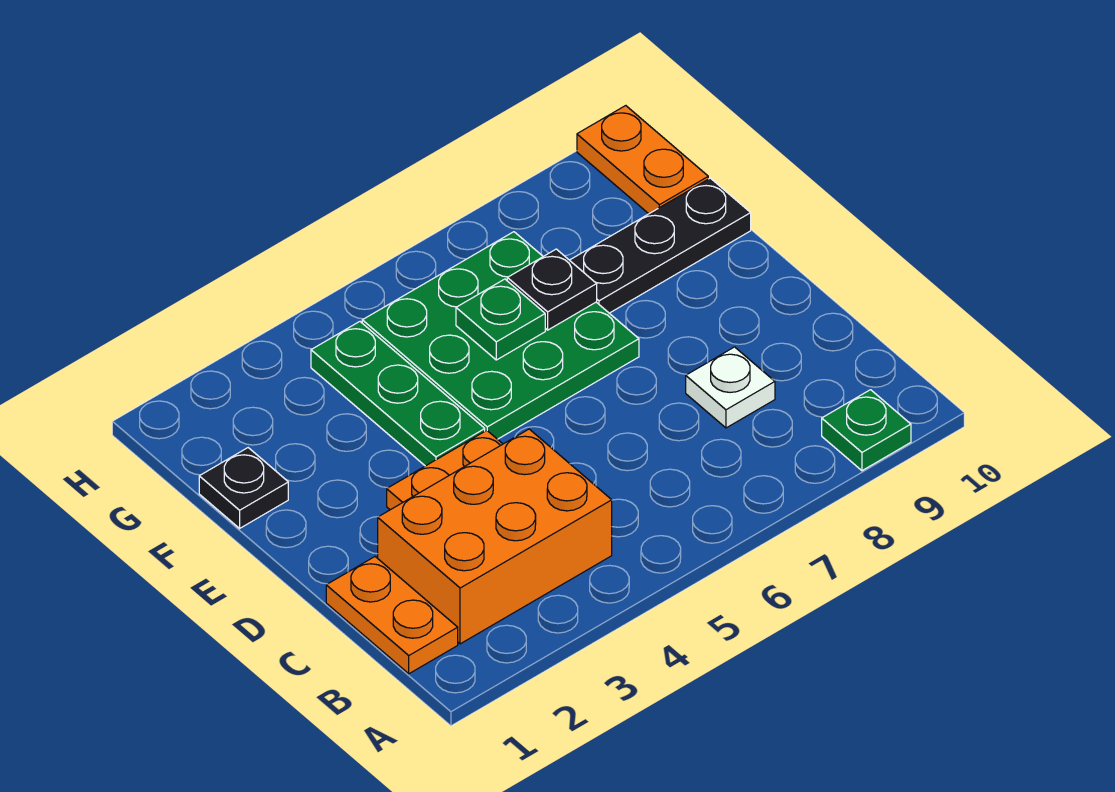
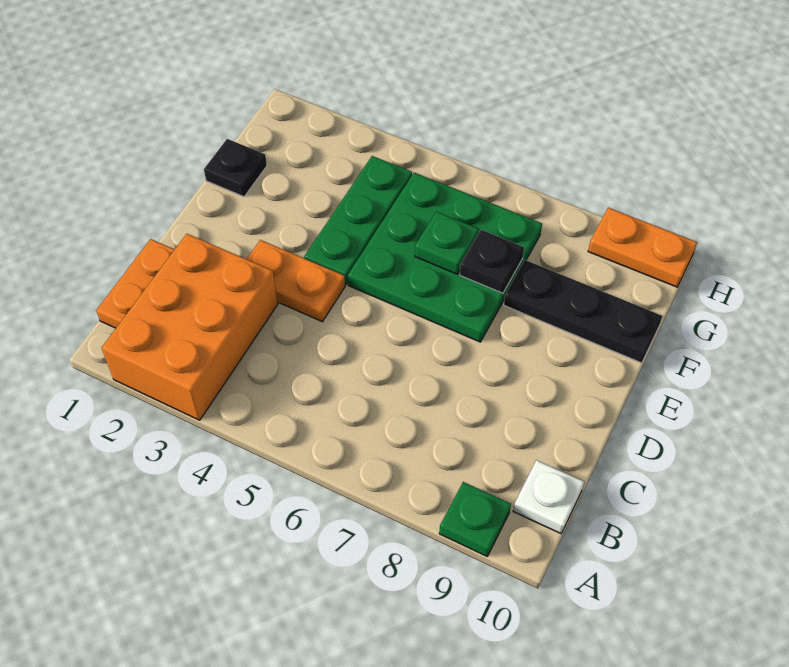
orange 2x3 brick [378,429,612,644] -> orange 2x3 brick turned to [102,234,278,420]
white 1x1 plate [686,347,775,428] -> white 1x1 plate moved to [513,460,584,533]
orange 1x2 plate [577,106,708,214] -> orange 1x2 plate turned to [588,208,697,287]

